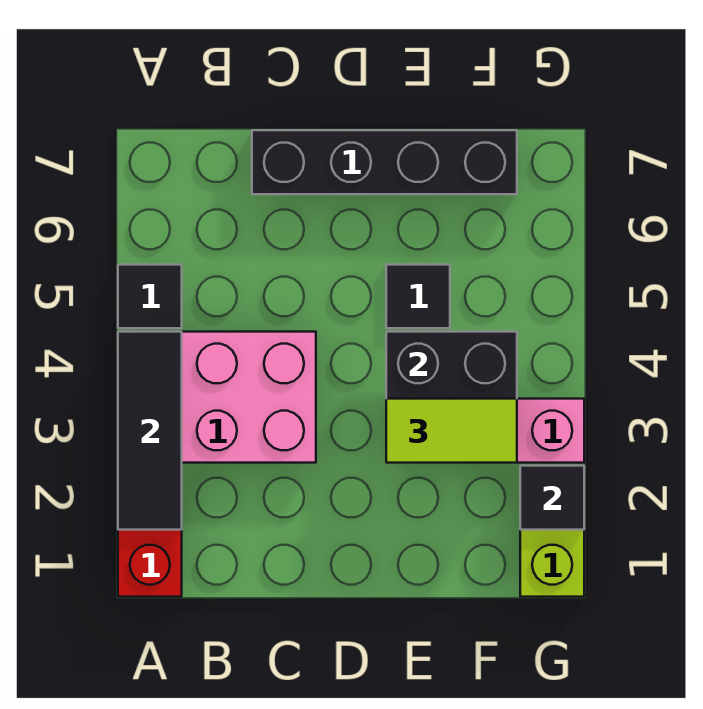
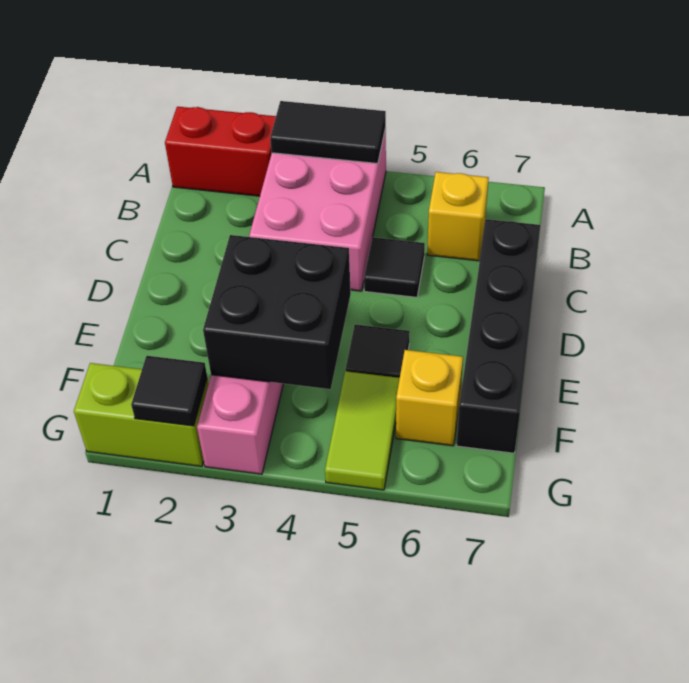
black 1x3 tile [118,332,182,530] -> black 1x2 tile [270,101,386,164]
black 1x1 tile [118,265,182,328] -> black 1x1 tile moved to [364,237,425,297]
none -> yellow 1x1 brick [427,172,489,261]
lime 1x2 tile [386,399,517,463] -> lime 1x2 tile moved to [325,371,400,490]
none -> yellow 1x1 brick [396,350,463,446]

